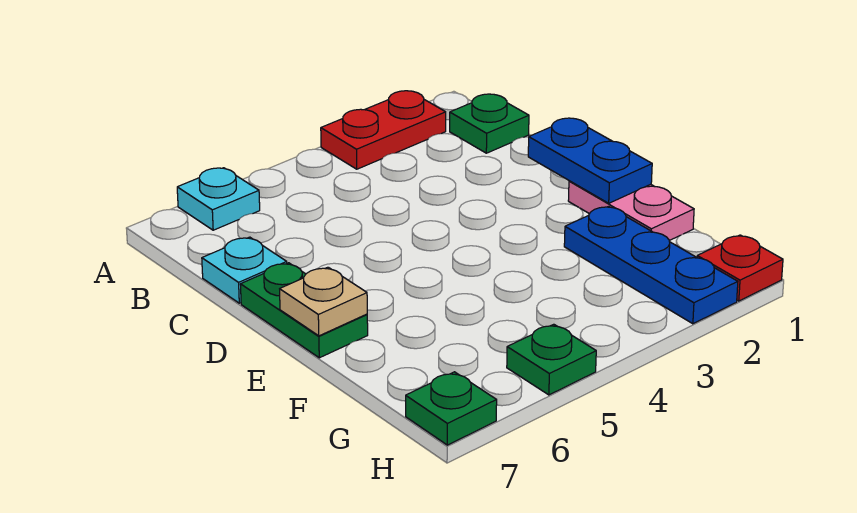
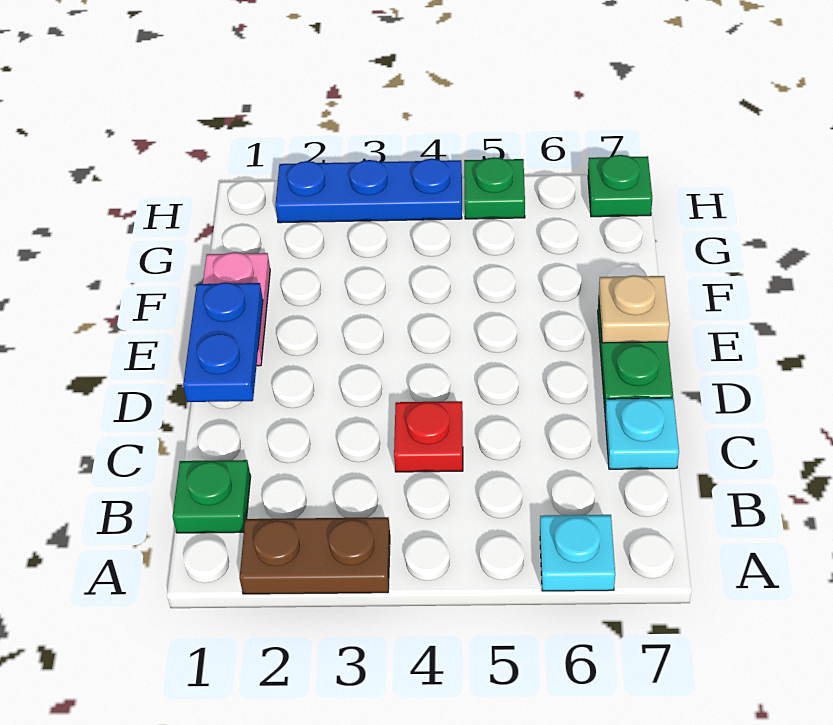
red 1x2 plate [321,91,446,169] -> brown 1x2 plate [240,517,390,594]
blue 1x3 plate [564,206,738,324] -> blue 1x3 plate turned to [275,159,462,223]
red 1x1 plate [697,235,783,301] -> red 1x1 plate moved to [394,401,463,472]

